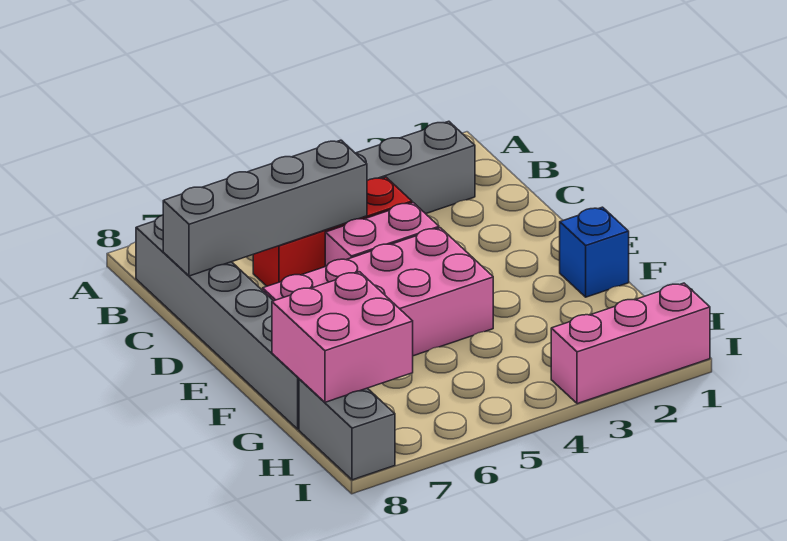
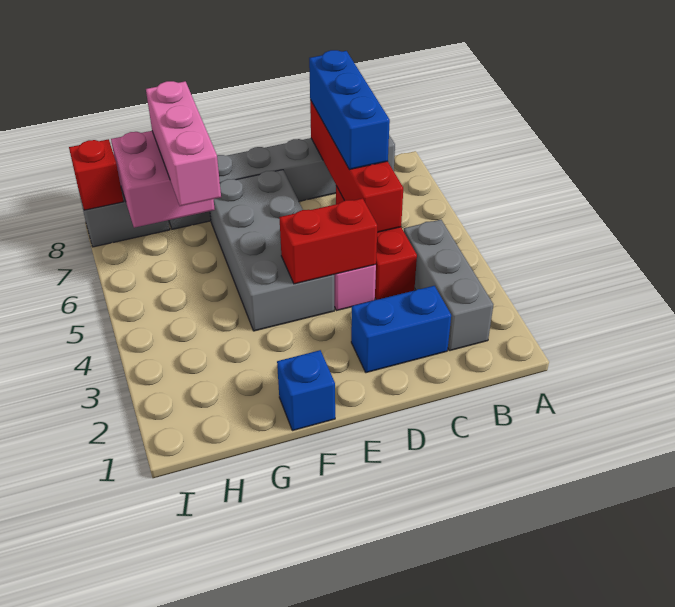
none -> blue 1x2 brick [351,286,451,373]
grey 1x4 brick [163,140,367,276] -> red 1x4 brick [310,100,403,232]
none -> blue 1x3 brick [309,50,390,170]
none -> red 1x2 brick [279,198,377,284]
pink 2x4 brick [263,228,493,356] -> grey 2x4 brick [210,170,334,331]
pink 1x3 brick [551,283,710,404] -> pink 1x3 brick moved to [146,81,221,206]
none -> red 1x1 brick [69,139,124,210]

